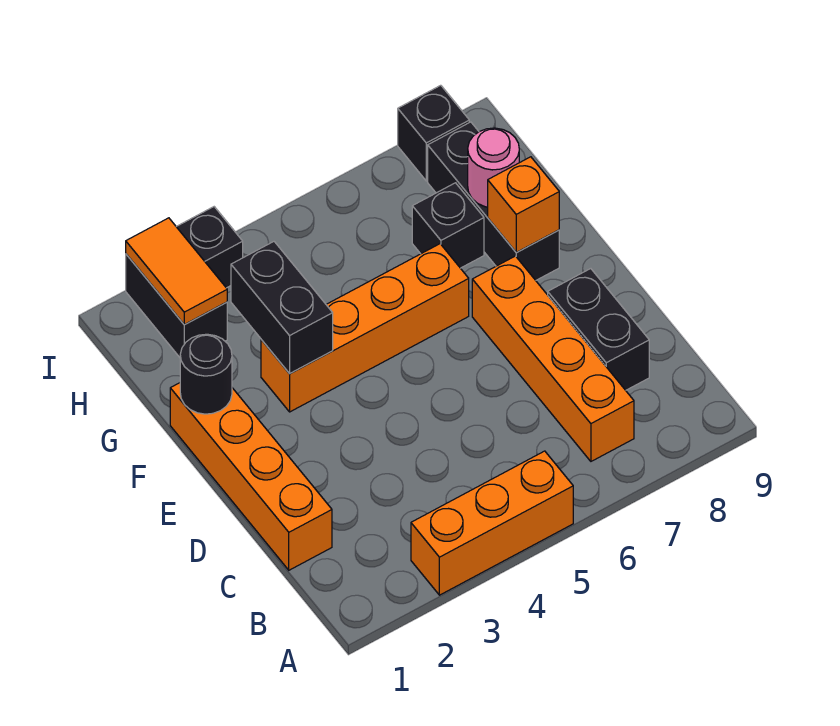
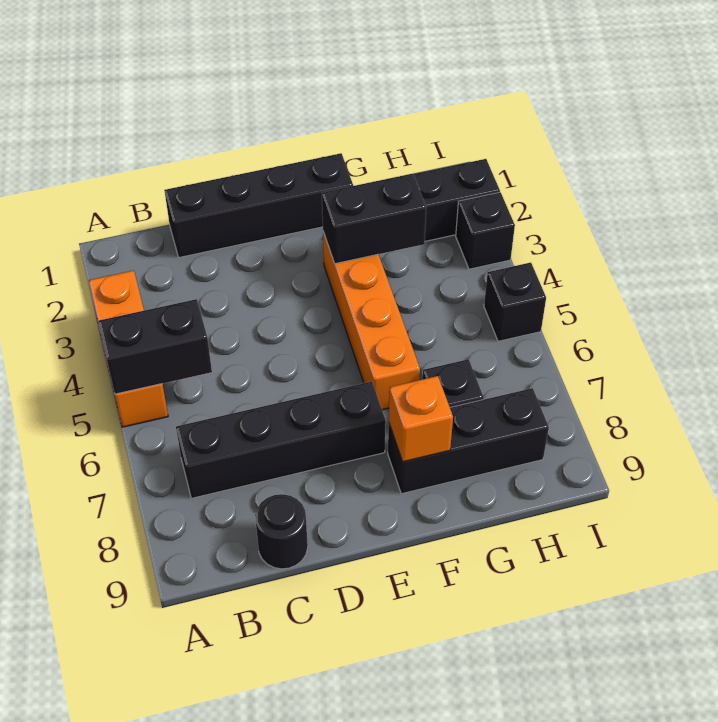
orange 1x4 brick [472,256,634,461] -> black 1x4 brick [176,381,386,498]
orange 1x4 brick [170,383,332,570] -> black 1x4 brick [164,153,353,257]
black 1x2 brick [548,269,649,390] -> black 1x2 brick moved to [98,299,212,394]
black 1x1 round brick [180,334,232,414] -> black 1x1 round brick moved to [255,494,308,569]
pink 1x1 round brick [468,128,519,207] -> none
orange 1x2 tile [126,218,227,325] -> none
black 1x1 brick [398,85,469,181] -> black 1x1 brick moved to [484,263,546,341]

